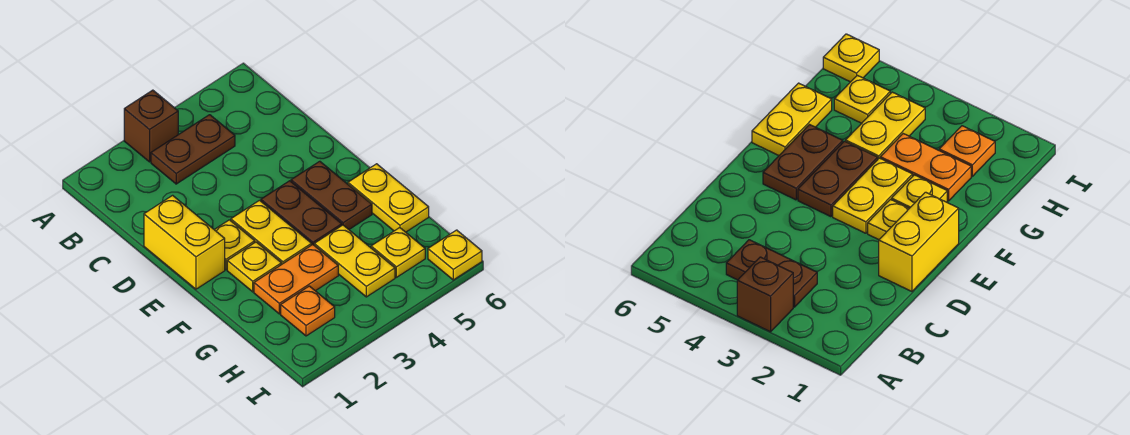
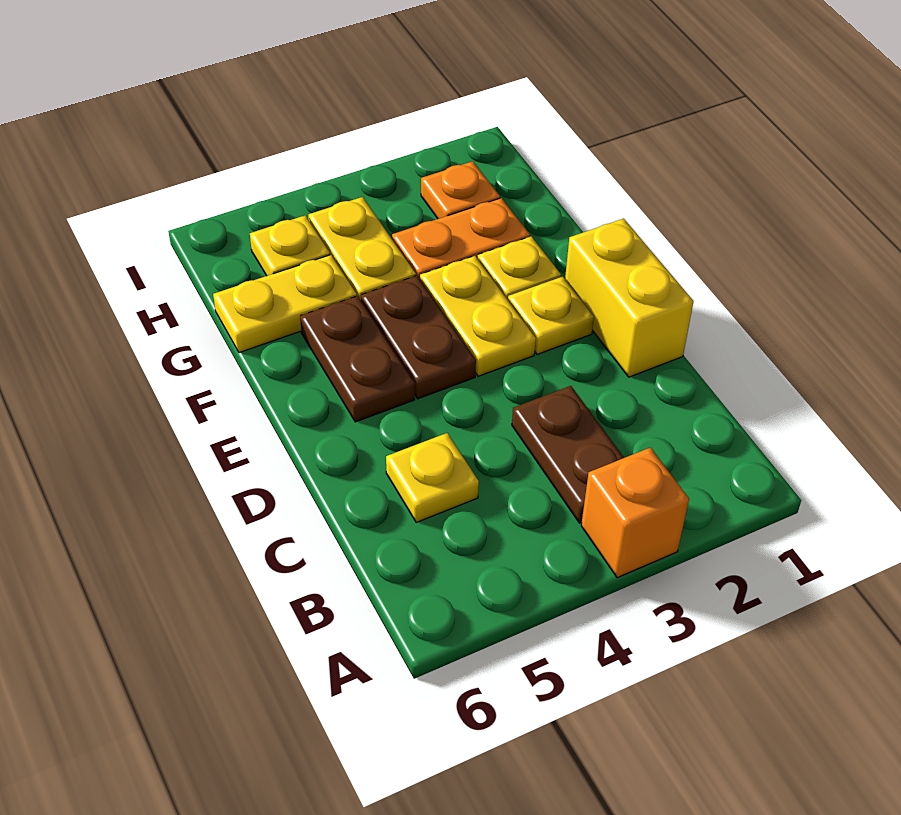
brown 1x1 brick [124,90,178,162] -> orange 1x1 brick [581,448,689,578]
brown 1x2 plate [151,115,235,184] -> brown 1x2 plate turned to [512,386,624,523]
yellow 1x2 plate [348,164,429,232] -> yellow 1x2 plate turned to [213,255,357,353]
yellow 1x1 plate [428,230,482,280] -> yellow 1x1 plate moved to [386,433,479,522]

